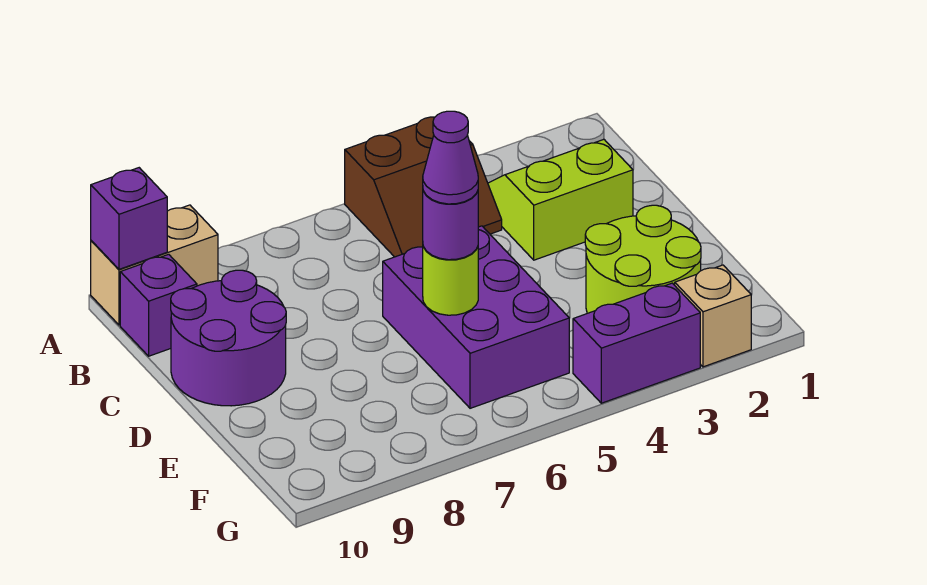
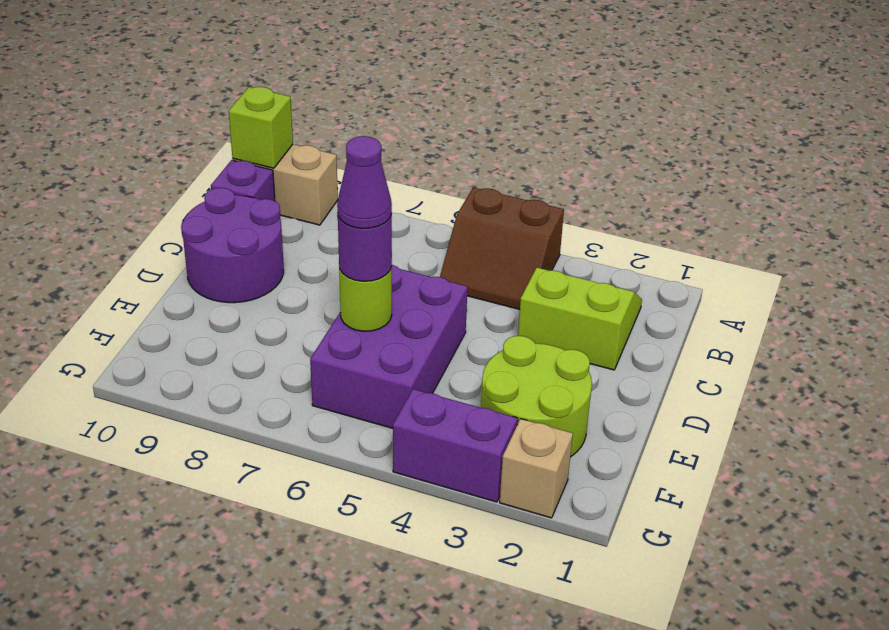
purple 1x1 brick [91,168,167,269] -> lime 1x1 brick [229,87,293,168]

